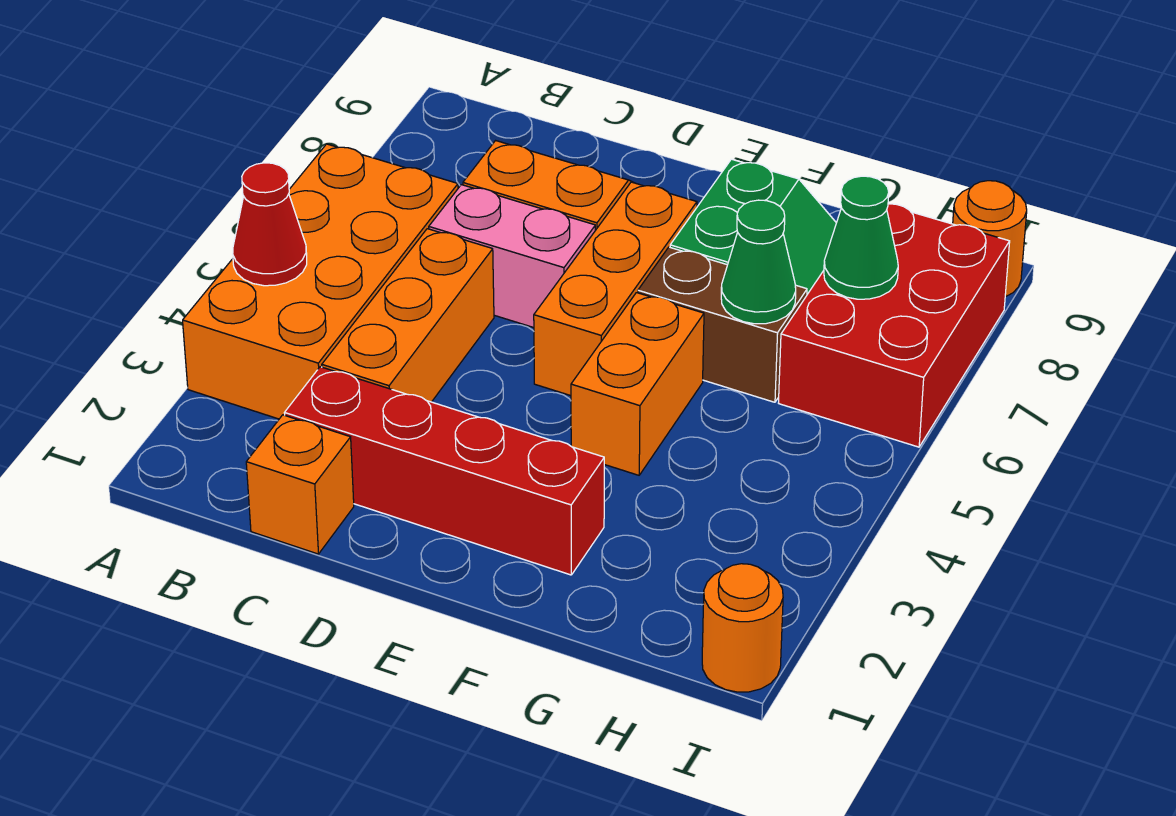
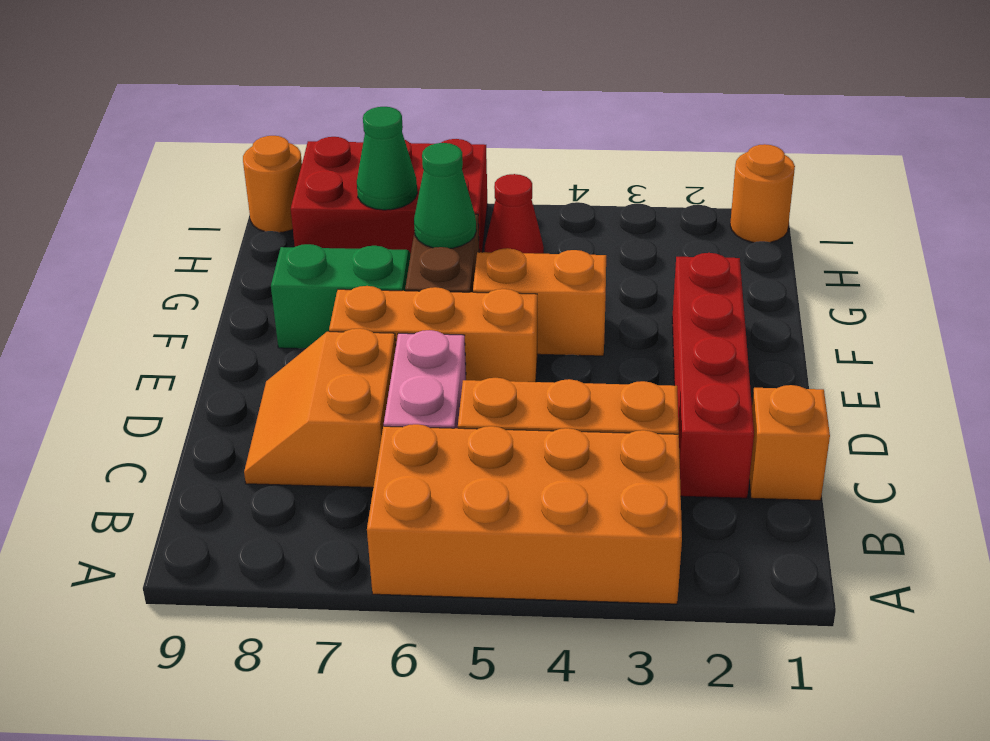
red 1x1 cone [233,163,307,286] -> red 1x1 cone moved to [485,174,544,254]

